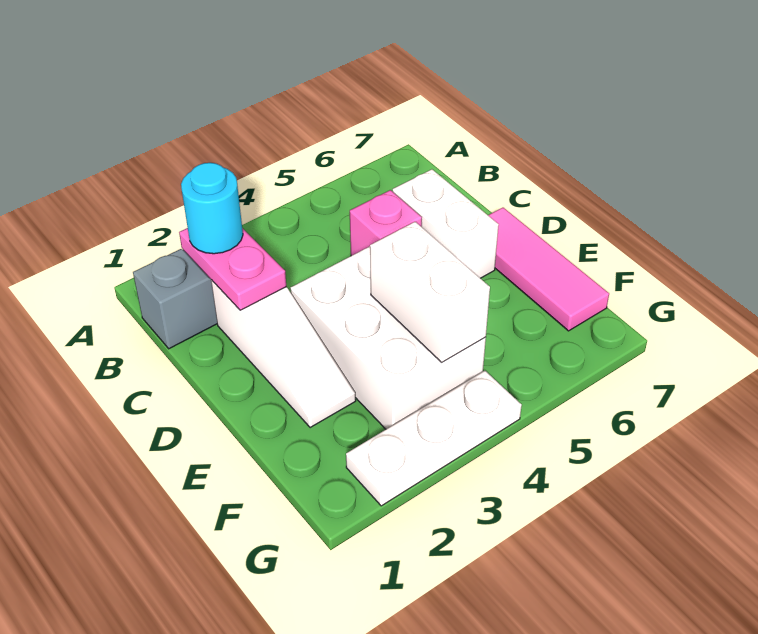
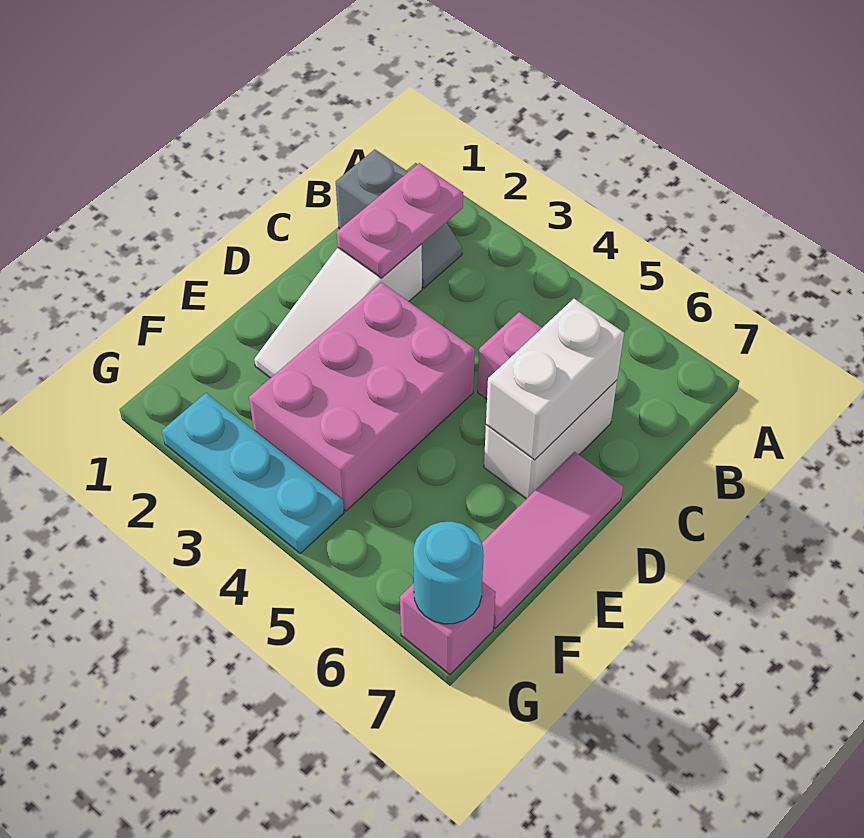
cyan 1x1 round brick [181,163,243,254] -> cyan 1x1 round brick moved to [413,521,484,624]
white 2x3 brick [290,246,486,429] -> pink 2x3 brick [249,282,475,511]
white 1x2 brick [370,222,490,362] -> white 1x2 brick moved to [486,299,624,460]
white 1x3 plate [346,371,522,506] -> cyan 1x3 plate [162,393,344,553]
none -> pink 1x1 brick [400,582,496,675]

